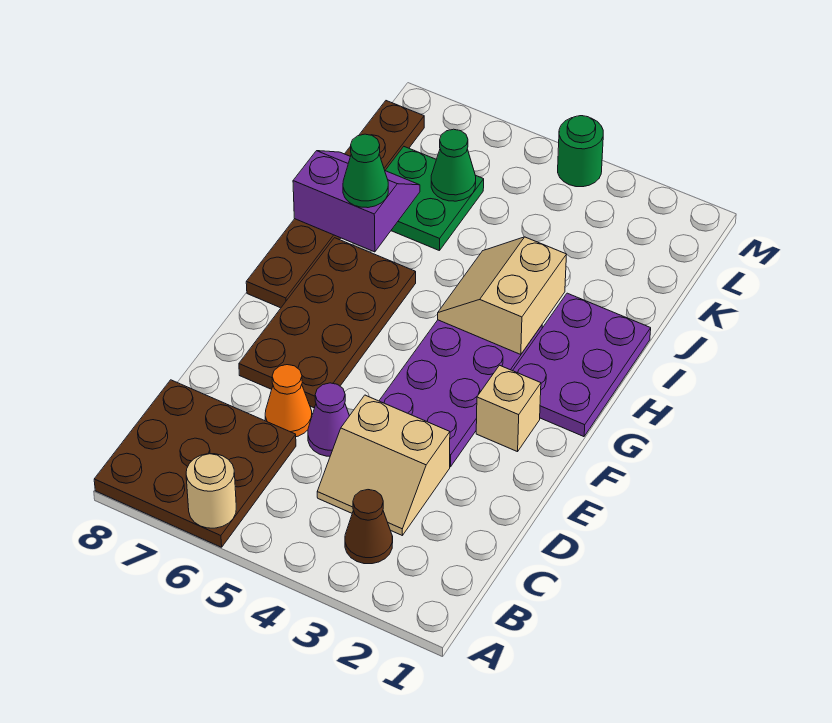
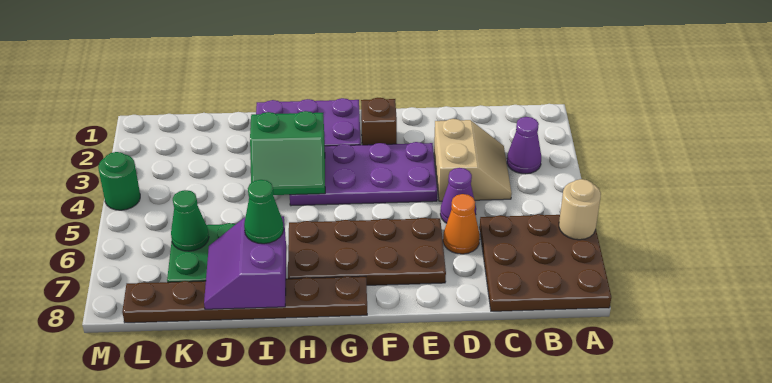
brown 1x1 cone [345,490,393,564] -> purple 1x1 cone [507,117,541,174]
tan 1x1 brick [476,365,541,452] -> brown 1x1 brick [361,98,397,145]
tan 2x2 slope [438,237,567,355] -> green 2x2 slope [250,111,325,195]

